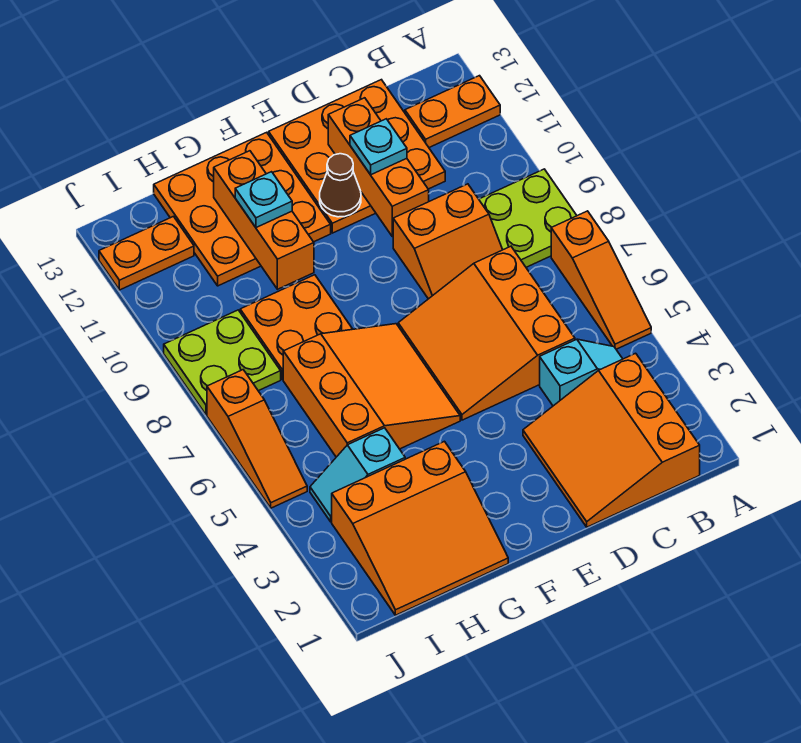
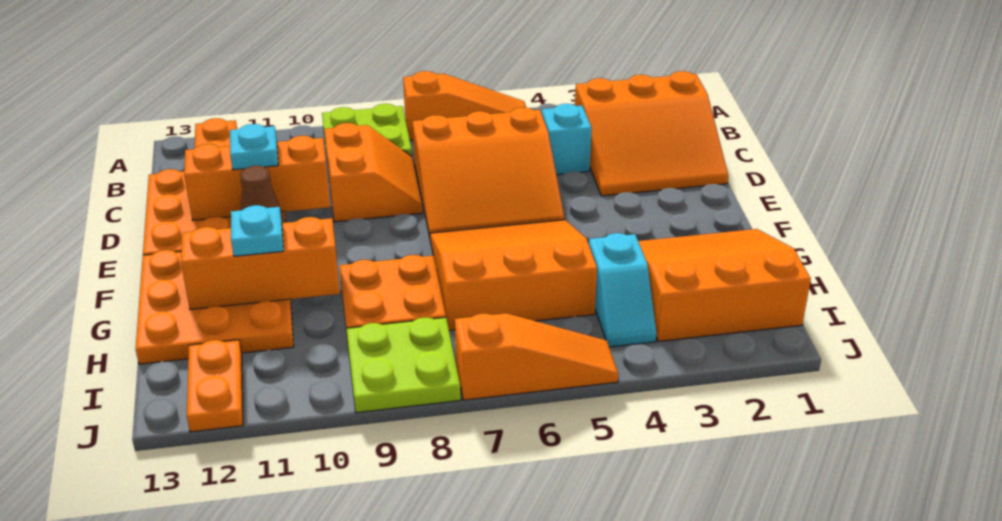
orange 3x3 slope [332,441,508,615] -> orange 3x3 slope turned to [638,229,811,341]

